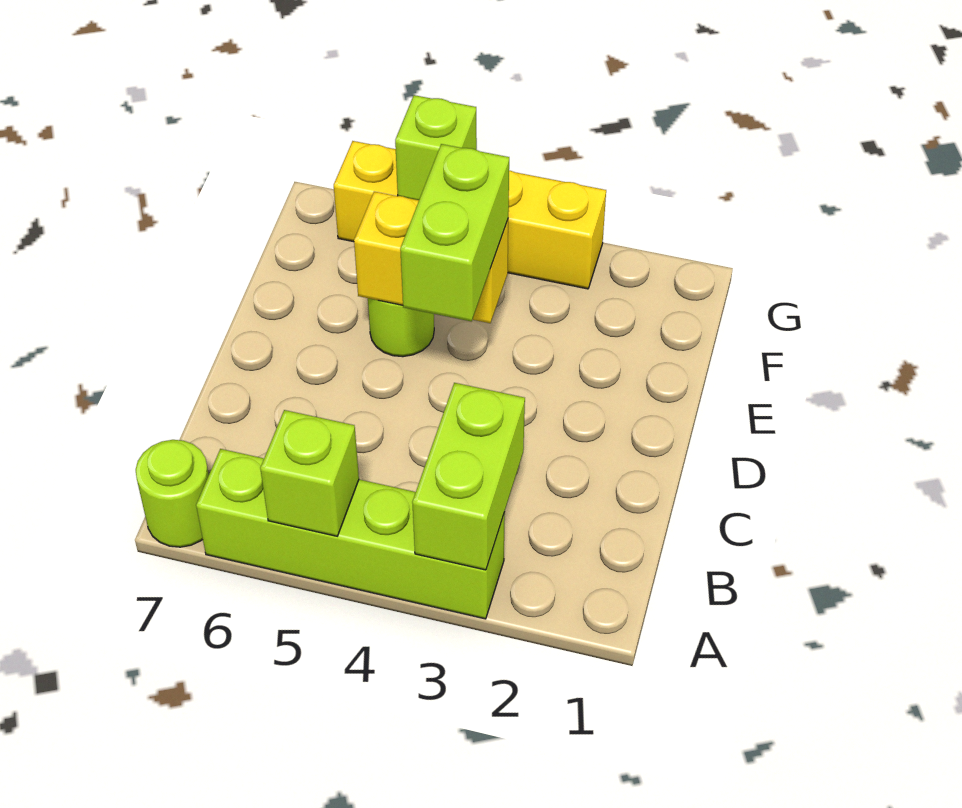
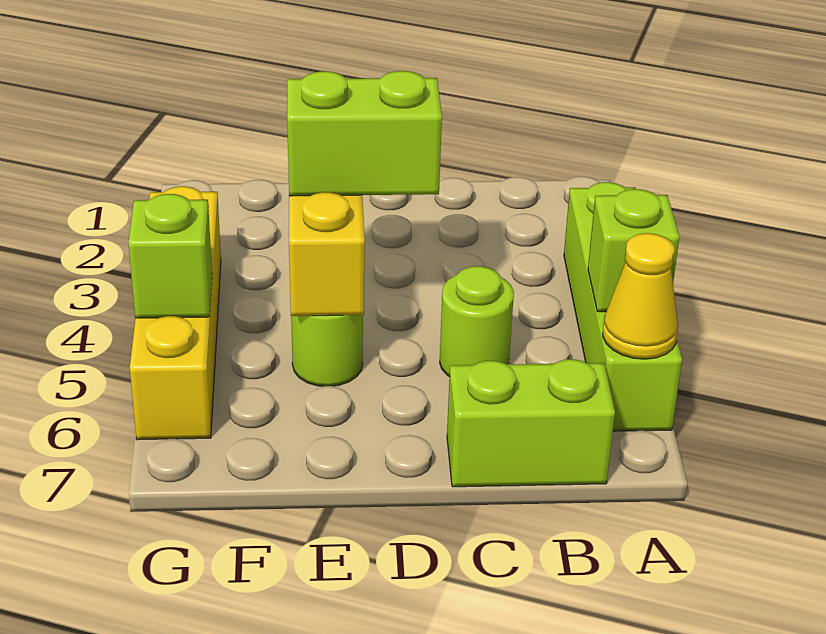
lime 1x2 brick [412,383,525,570] -> lime 1x2 brick moved to [447,359,615,487]
none -> yellow 1x1 cone [603,233,678,359]
lime 1x1 round brick [136,440,209,547] -> lime 1x1 round brick moved to [440,266,514,377]

